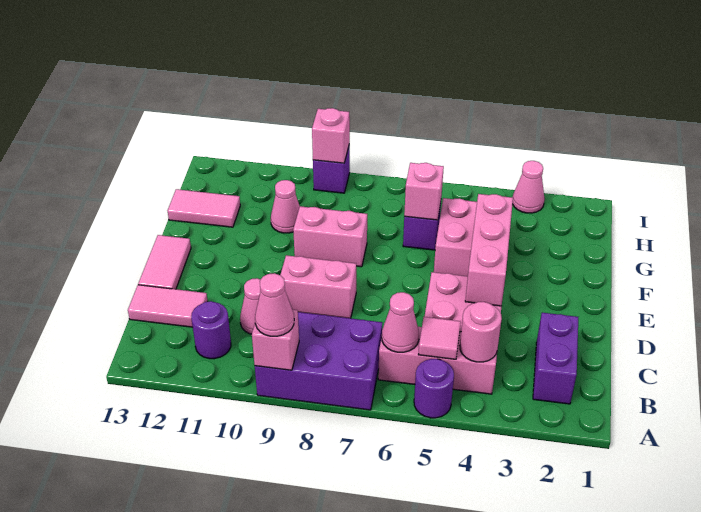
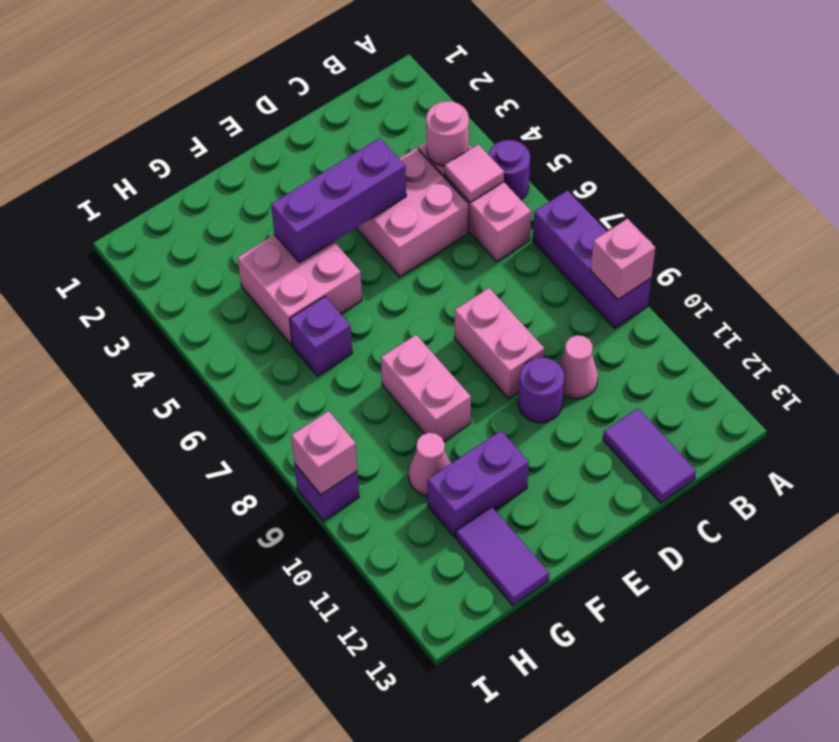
purple 2x3 brick [255,312,382,410] -> purple 1x3 brick [533,191,651,328]
pink 1x1 cone [255,273,294,336] -> none
purple 1x2 brick [533,313,578,404] -> purple 1x2 brick moved to [427,431,529,537]
pink 1x1 cone [382,292,419,352] -> none
purple 1x1 round brick [191,301,231,359] -> purple 1x1 round brick moved to [519,357,564,423]
pink 1x2 tile [128,285,208,327] -> purple 1x2 tile [603,408,696,503]
pink 1x3 brick [465,194,513,306] -> purple 1x3 brick [271,138,406,263]
pink 1x2 tile [138,235,191,289] -> none
pink 1x1 brick [404,163,444,220] -> none
pink 1x2 tile [168,189,240,227] -> purple 1x2 tile [456,507,549,605]
pink 1x1 cone [513,161,545,213] -> none

